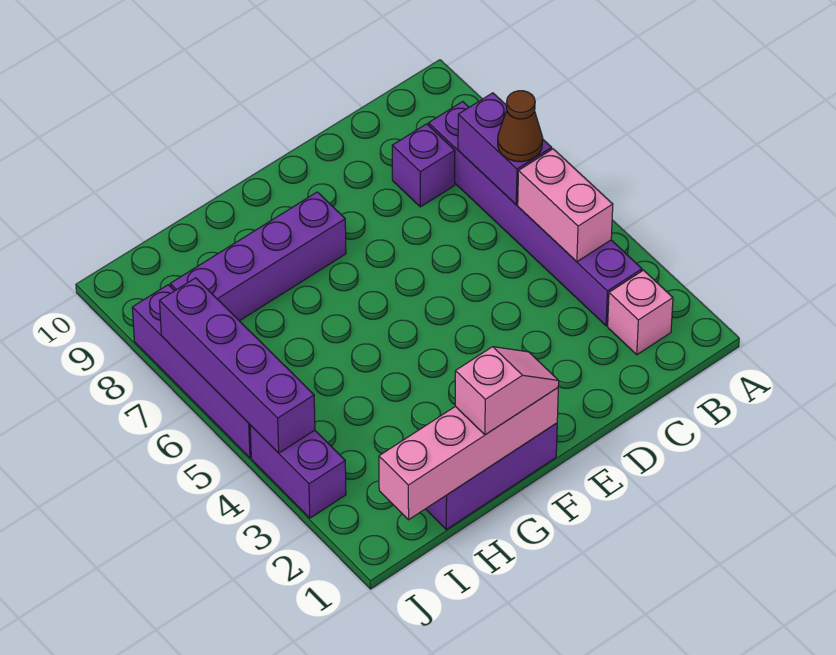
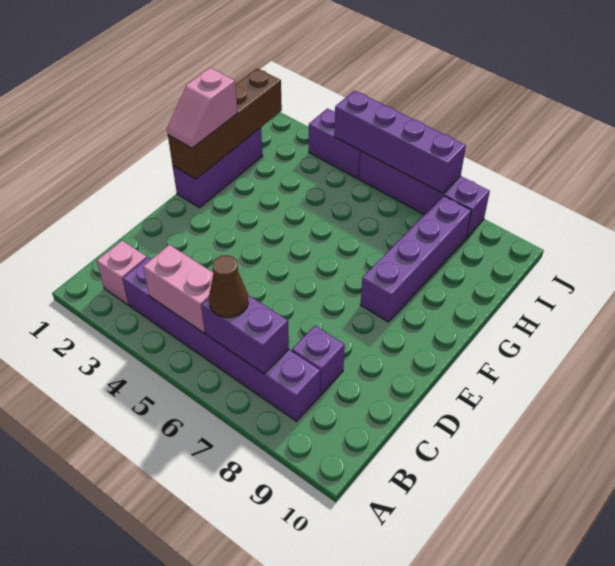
pink 1x4 brick [379,388,558,520] -> brown 1x4 brick [168,68,282,179]

